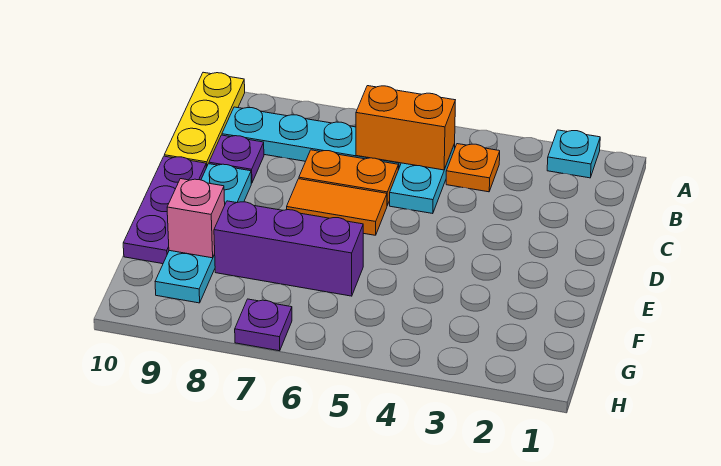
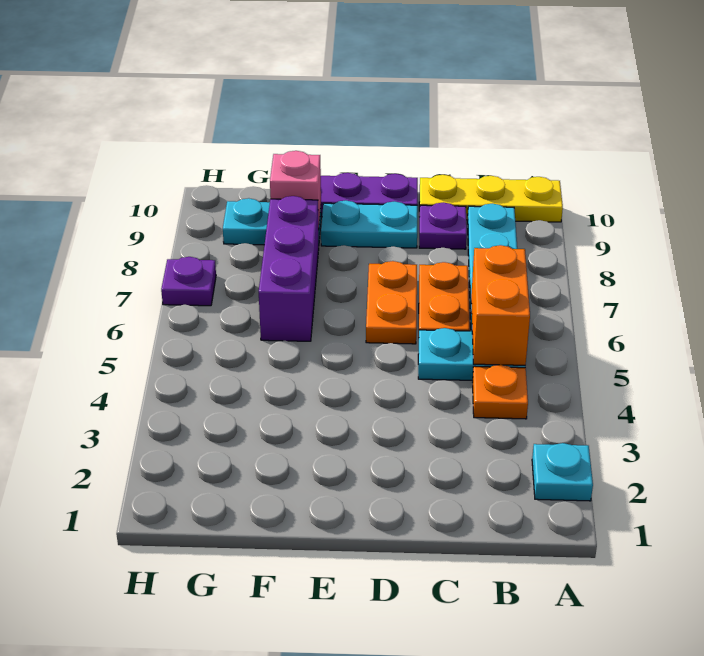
orange 1x2 tile [287,179,387,235] -> orange 1x2 plate [366,261,417,344]

